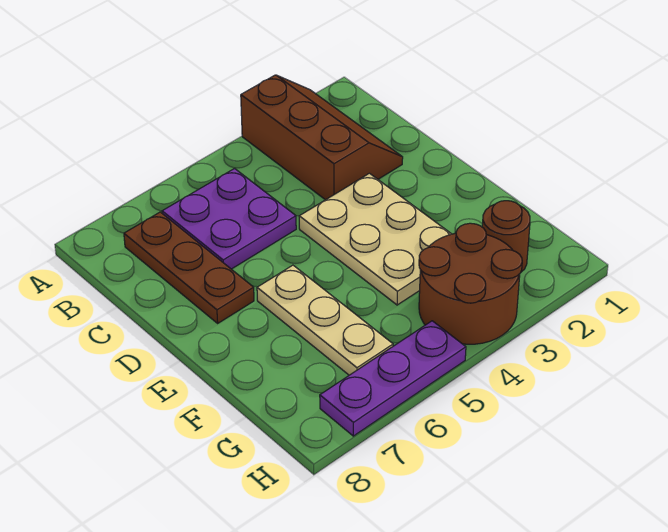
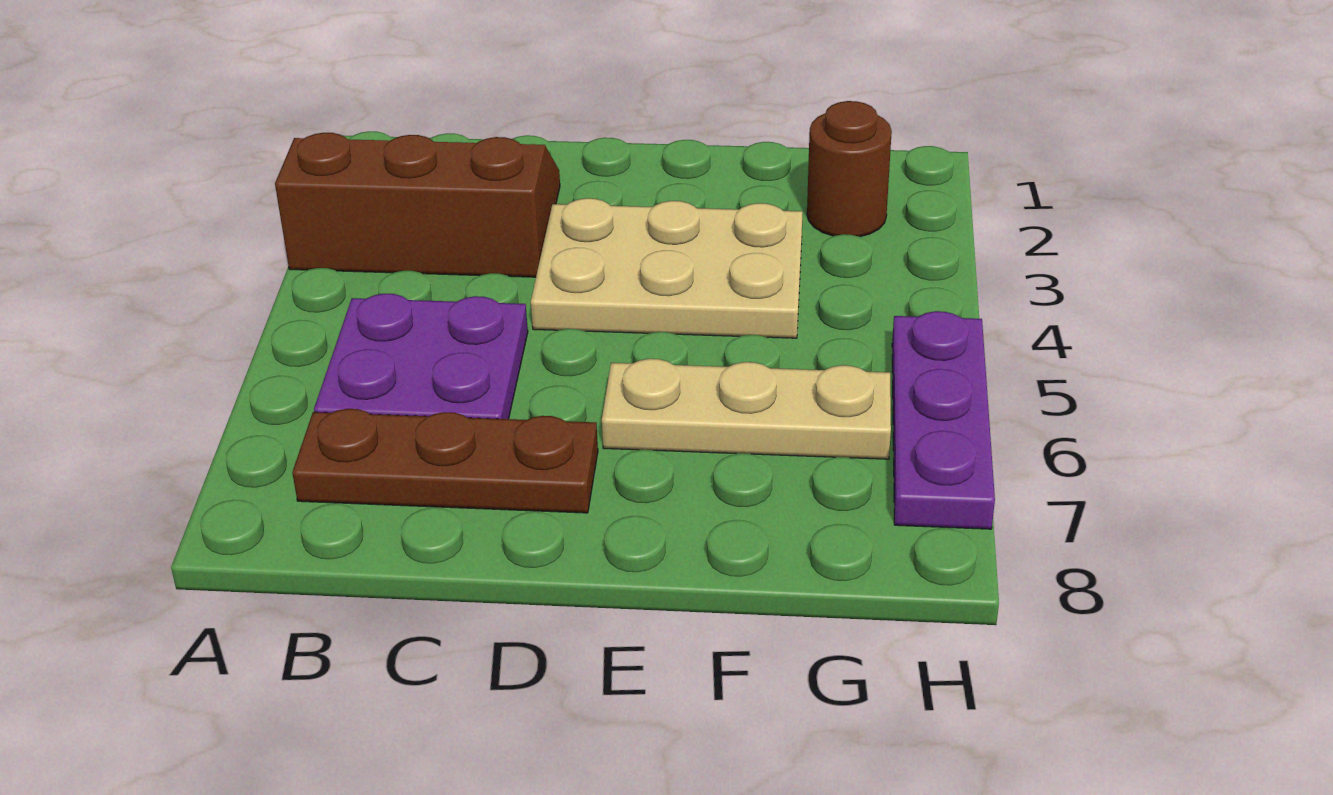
brown 2x2 round brick [419,223,522,344] -> none

